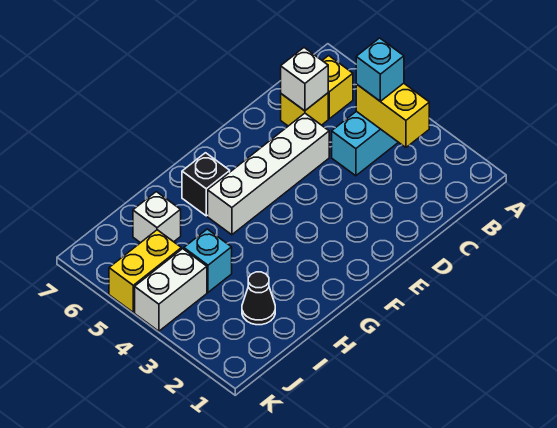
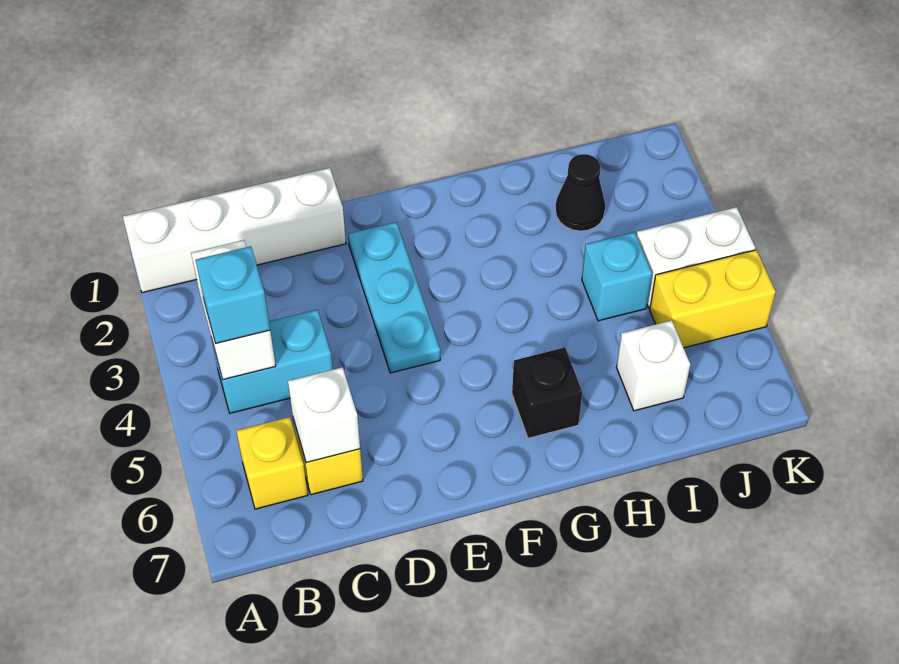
yellow 1x2 brick [356,83,429,147] -> white 1x2 brick [191,240,276,379]
white 1x4 brick [208,113,329,235] -> white 1x4 brick moved to [123,168,346,293]
none -> cyan 1x3 plate [348,222,440,373]

